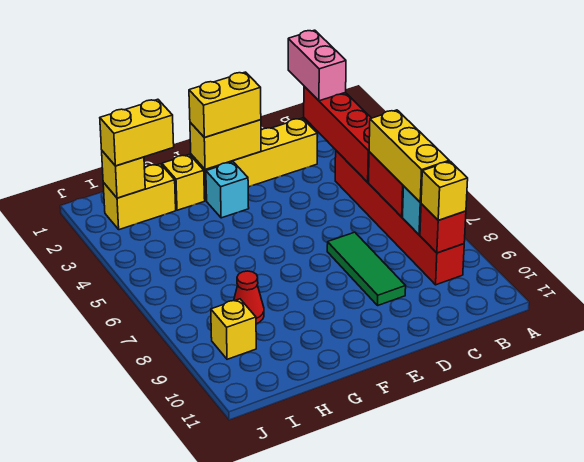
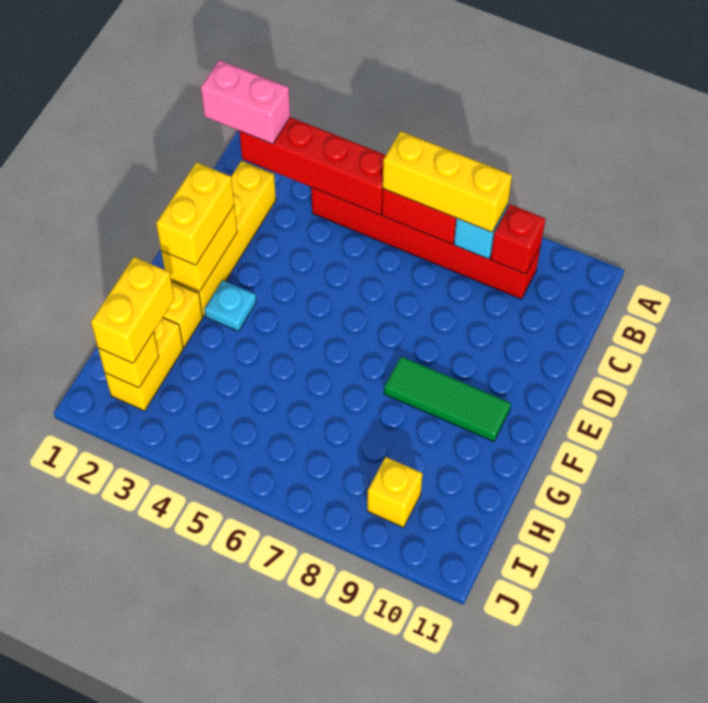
yellow 1x1 brick [421,161,468,220] -> none
green 1x3 tile [327,232,406,305] -> green 1x3 tile moved to [384,356,511,442]
cyan 1x1 brick [206,162,249,218] -> cyan 1x1 plate [204,280,256,331]
red 1x1 cone [234,271,264,324] -> none

